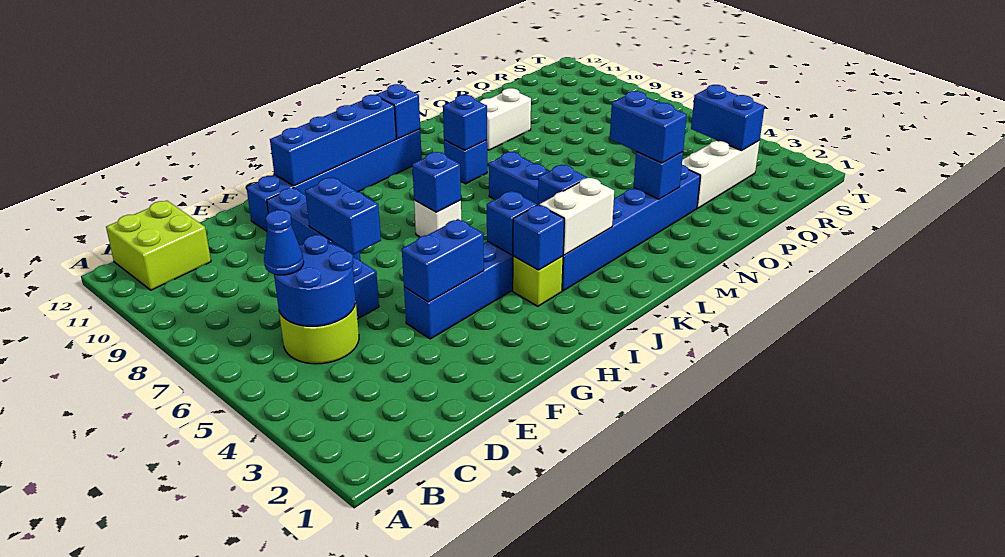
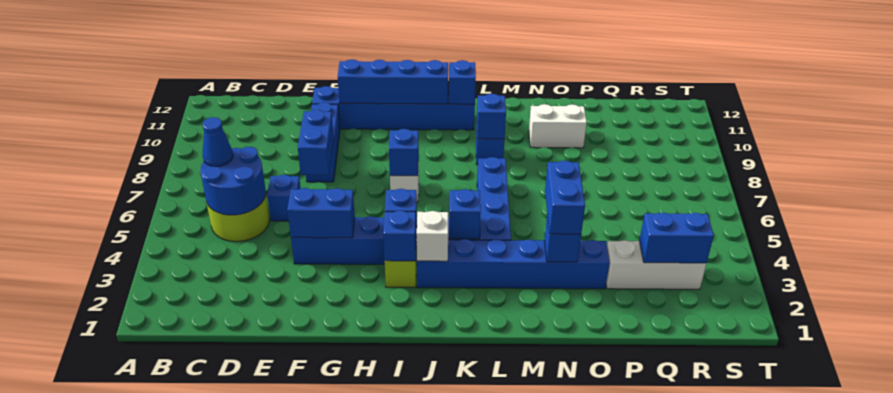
lime 2x2 brick [106,201,211,290] -> none
white 1x2 brick [540,178,614,255] -> white 1x1 brick [417,211,448,261]
blue 1x2 brick [691,85,765,151] -> blue 1x2 brick turned to [639,213,714,263]

